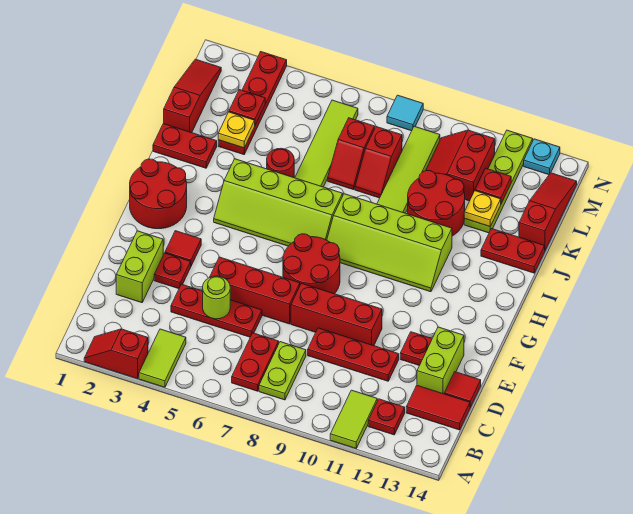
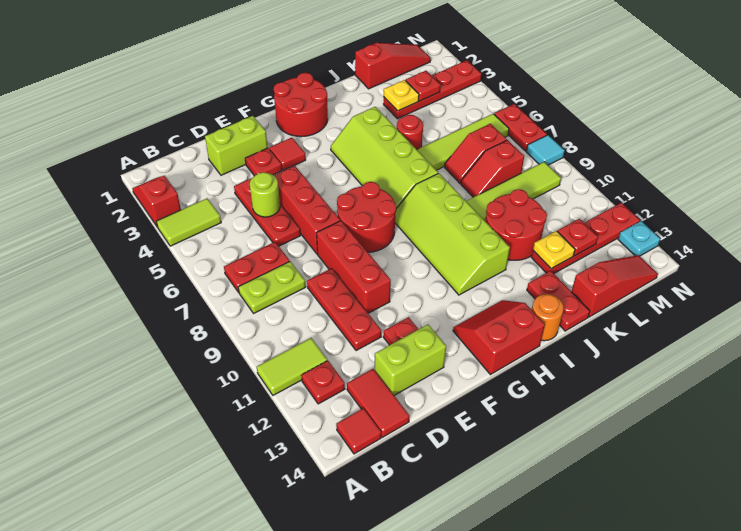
red 1x1 tile [444,372,481,407] -> red 1x1 tile moved to [336,408,381,454]
none -> orange 1x1 round brick [532,294,564,341]
red 1x2 plate [153,124,217,168] -> red 1x2 plate moved to [494,104,547,151]
lime 1x4 plate [464,130,533,233] -> red 1x4 plate [531,203,640,273]
red 2x2 slope [426,130,495,201] -> red 2x2 slope moved to [453,300,545,375]

